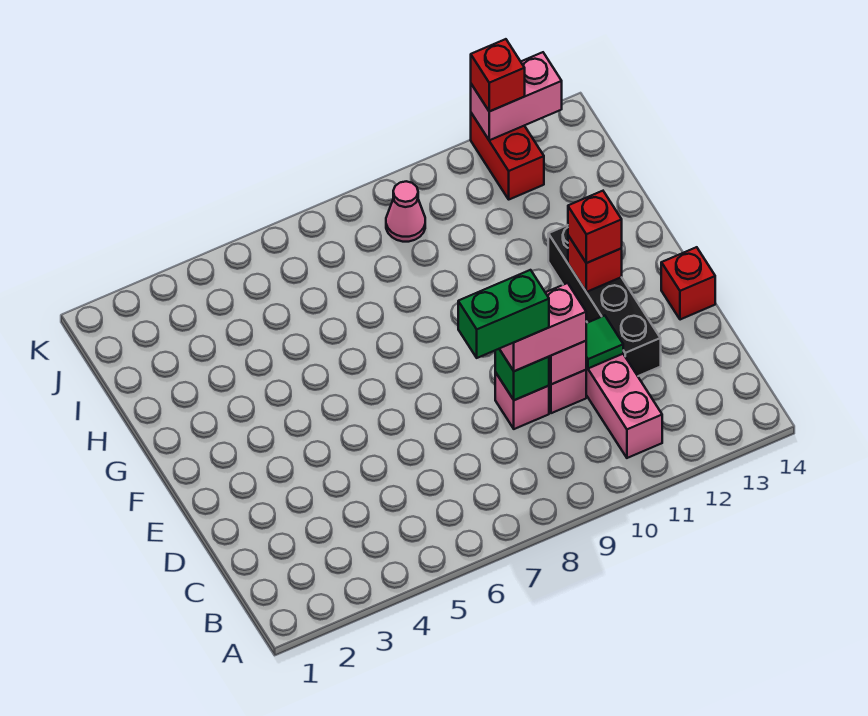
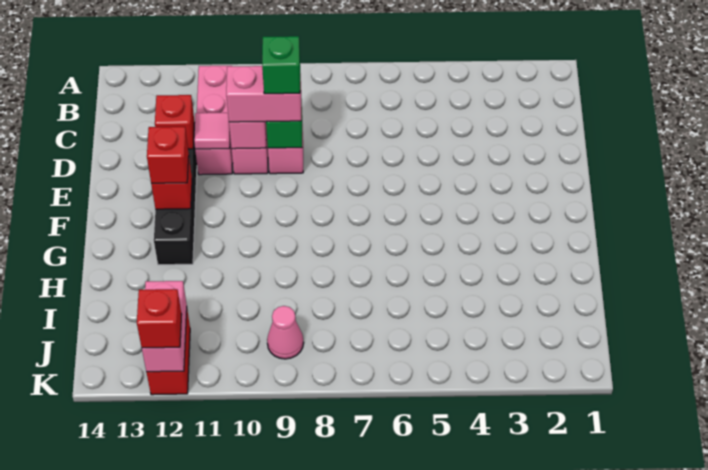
green 1x2 brick [458,270,549,358] -> green 1x1 brick [262,36,300,94]
green 1x1 tile [586,315,623,368] -> pink 1x1 tile [194,113,230,149]
red 1x1 brick [661,247,715,320] -> red 1x1 brick moved to [155,95,195,149]
pink 1x2 brick [471,52,562,140] -> pink 1x2 brick turned to [142,281,187,372]

